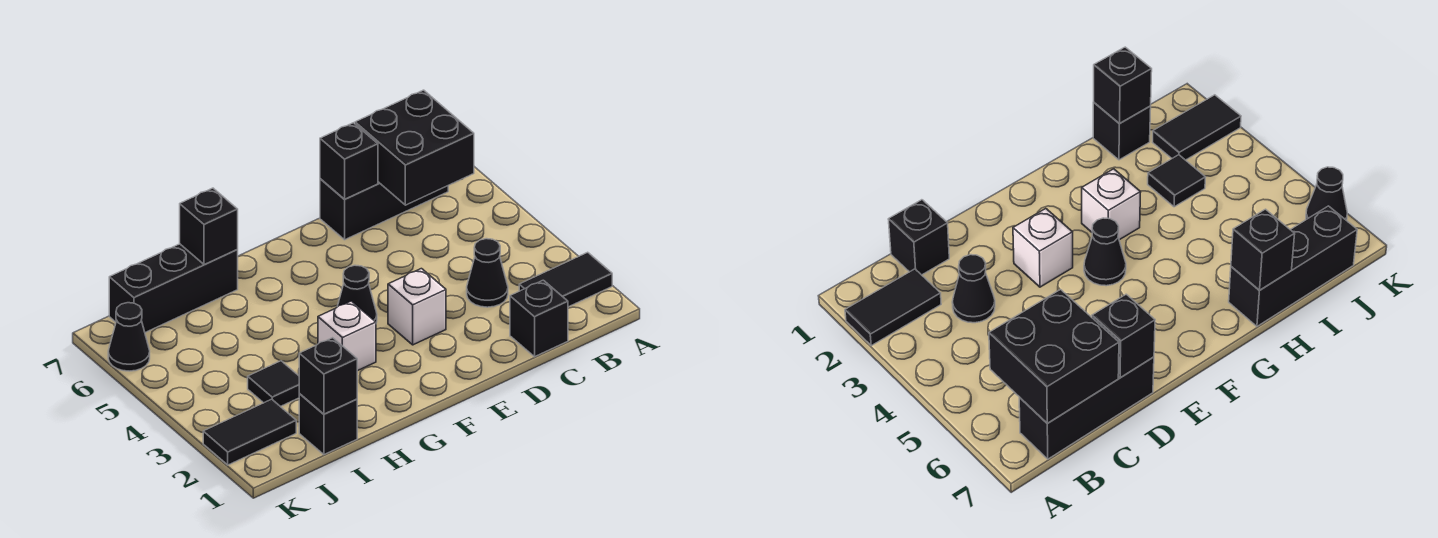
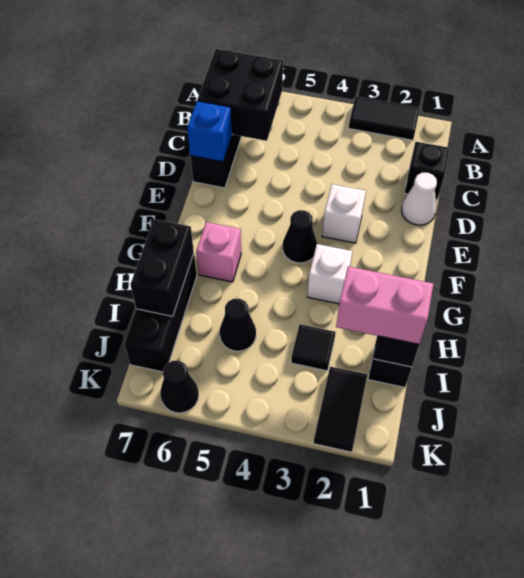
black 1x2 tile [519,252,612,307] -> black 1x2 tile turned to [349,96,420,140]
black 1x1 cone [467,239,508,307] -> black 1x1 cone moved to [219,299,256,351]
none -> white 1x1 cone [402,173,437,225]
black 1x1 brick [320,123,378,199] -> blue 1x1 brick [187,101,232,162]
none -> pink 1x1 brick [196,222,241,282]
black 1x1 brick [180,188,238,265] -> black 1x2 brick [130,219,194,316]
none -> pink 1x2 brick [336,266,433,344]

